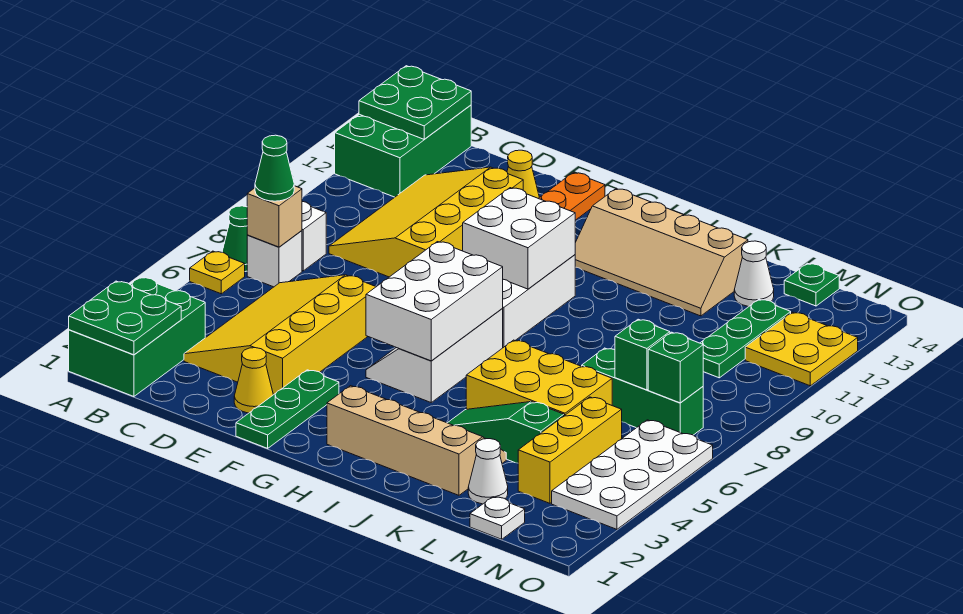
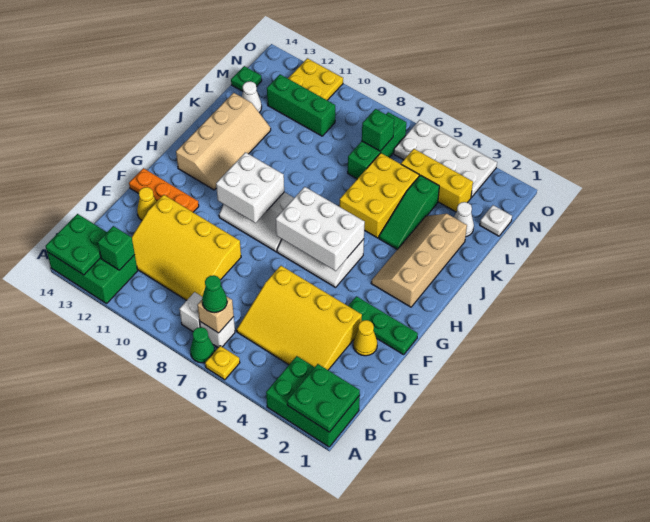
green 1x3 plate [701,299,791,378] -> green 1x3 brick [267,74,335,136]
green 1x1 brick [648,332,703,403] -> green 1x1 brick moved to [98,226,135,270]

